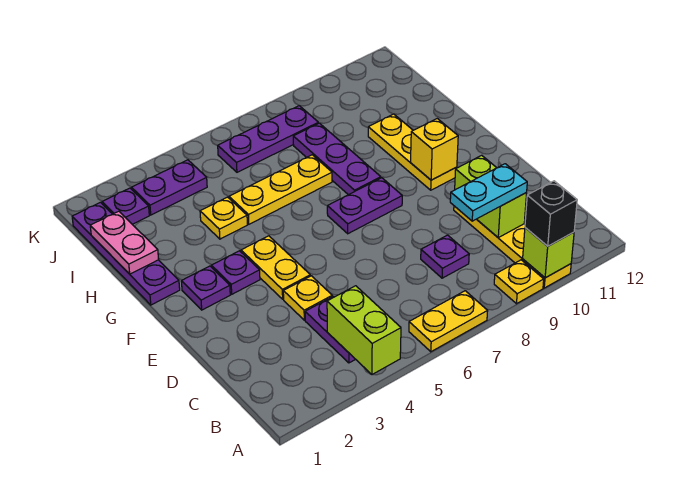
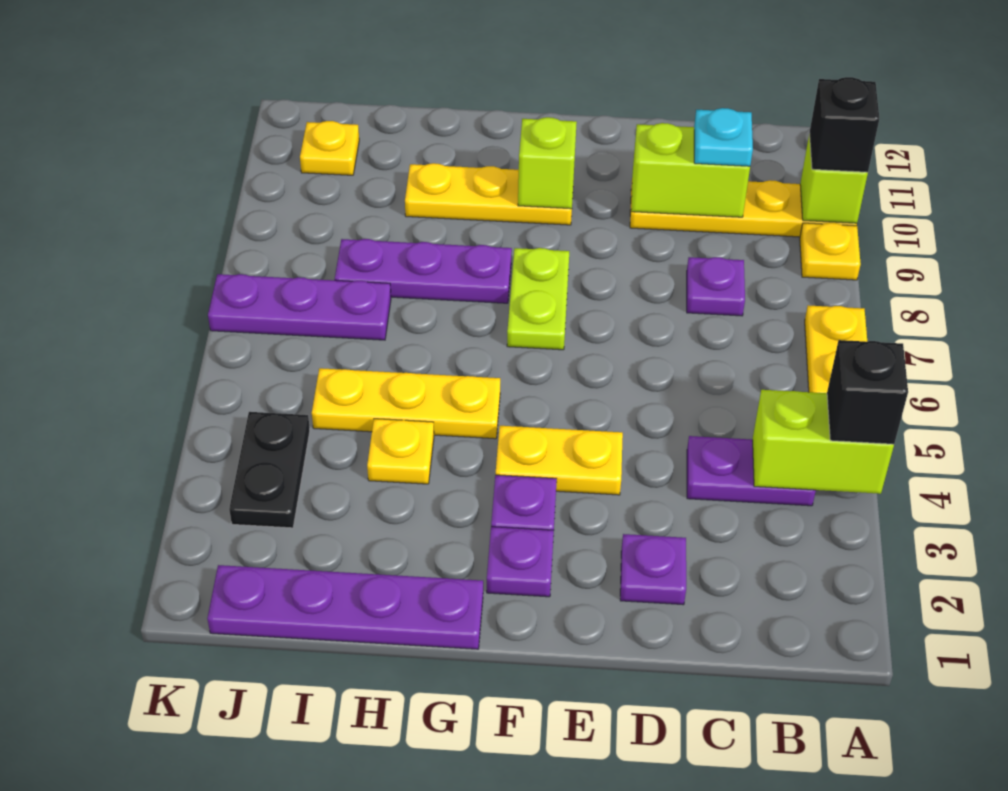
none -> black 1x1 brick [827,340,908,444]
cyan 1x2 plate [450,164,527,221] -> cyan 1x1 plate [694,108,753,166]
yellow 1x1 plate [283,276,332,320] -> yellow 1x1 plate moved to [300,121,359,175]
purple 1x2 plate [327,178,402,234] -> lime 1x2 plate [507,248,569,350]
yellow 1x1 brick [411,119,458,180] -> lime 1x1 brick [518,117,577,209]
pink 1x2 plate [90,211,159,274] -> none
yellow 1x3 plate [229,155,332,224] -> yellow 1x3 plate turned to [312,368,500,439]
purple 1x1 plate [102,188,149,224] -> purple 1x1 plate moved to [620,534,686,605]
purple 1x2 plate [132,160,207,215] -> black 1x2 plate [229,412,310,528]
purple 1x3 plate [218,106,318,172] -> purple 1x3 plate turned to [208,274,391,340]

